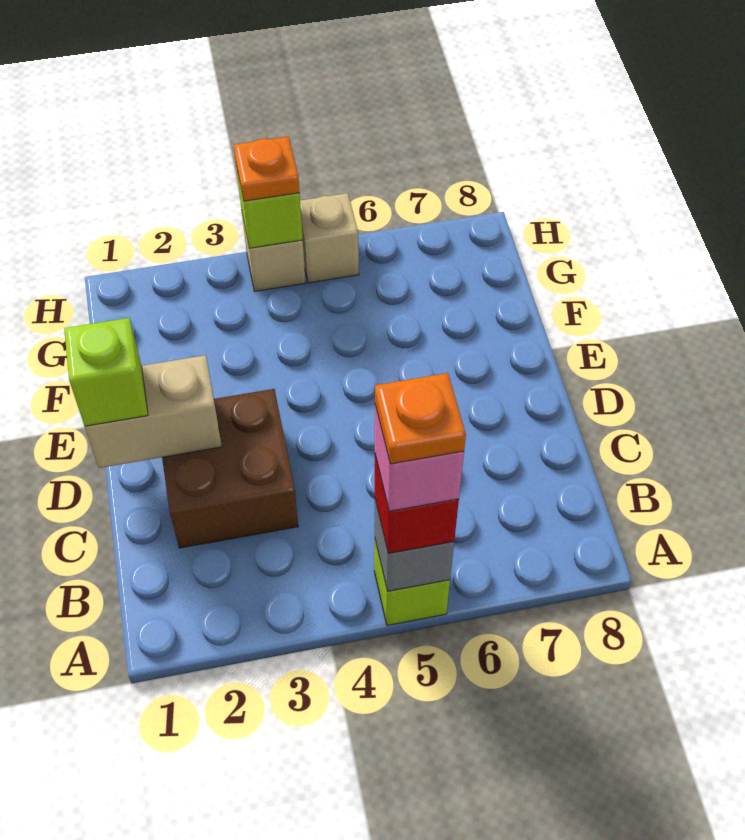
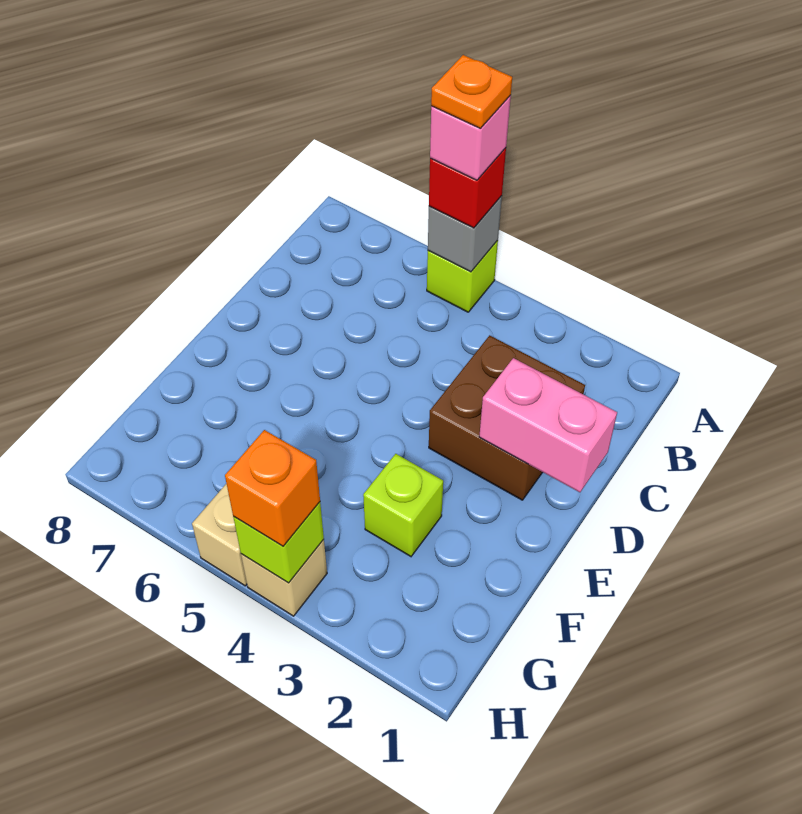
tan 1x2 brick [85,355,222,468] -> pink 1x2 brick [479,358,617,492]
lime 1x1 brick [64,318,148,426] -> lime 1x1 brick moved to [363,454,443,556]
orange 1x1 plate [234,137,300,201] -> orange 1x1 brick [225,430,320,546]

